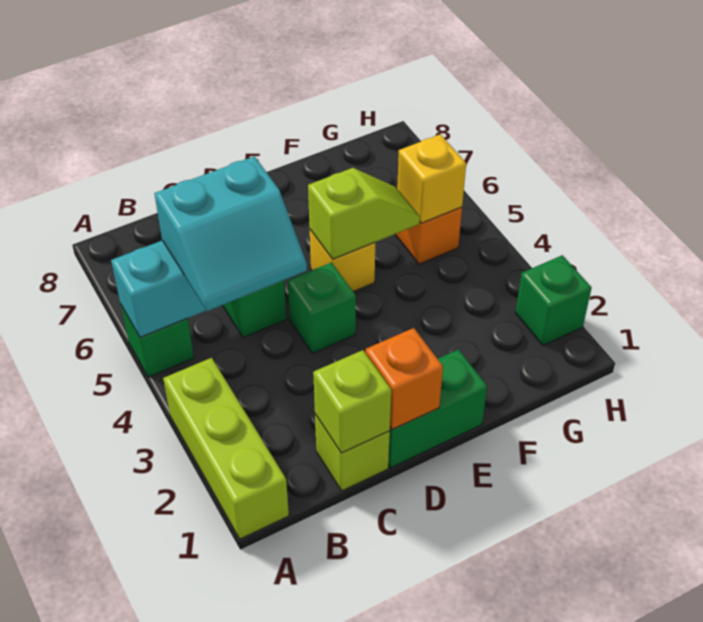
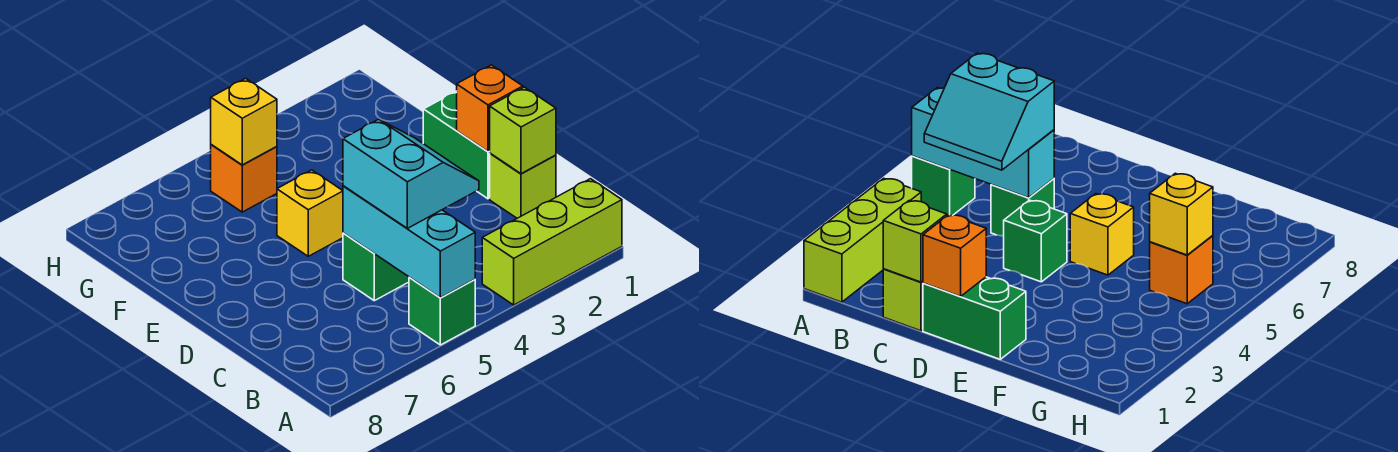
lime 1x2 slope [308,168,420,259] -> none
green 1x1 brick [515,255,591,345] -> none

